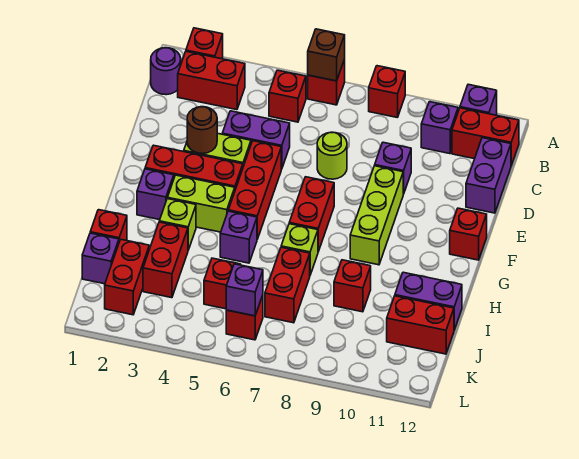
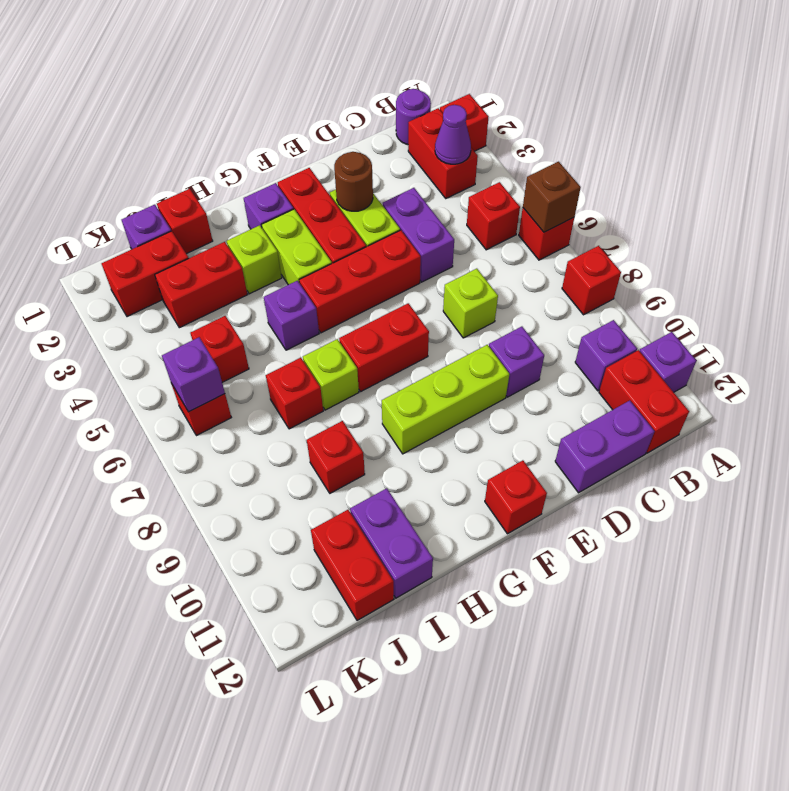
none -> purple 1x1 cone [435,105,471,164]
lime 1x1 round brick [317,132,347,179] -> lime 1x1 brick [443,269,498,338]
red 1x2 brick [265,247,310,323] -> red 1x1 brick [266,358,323,429]

